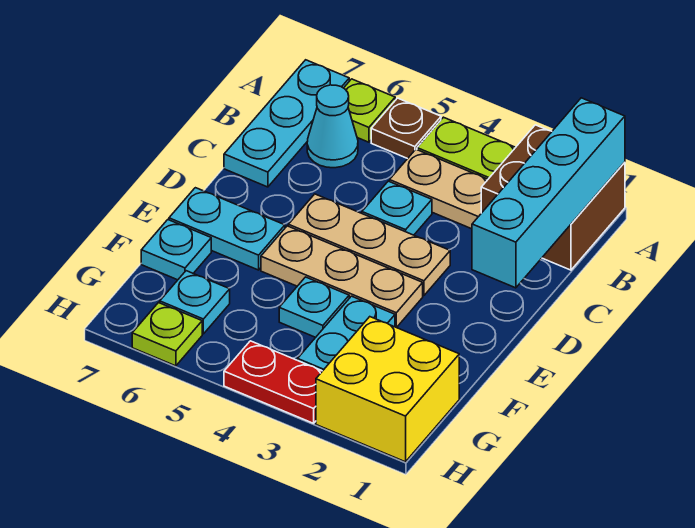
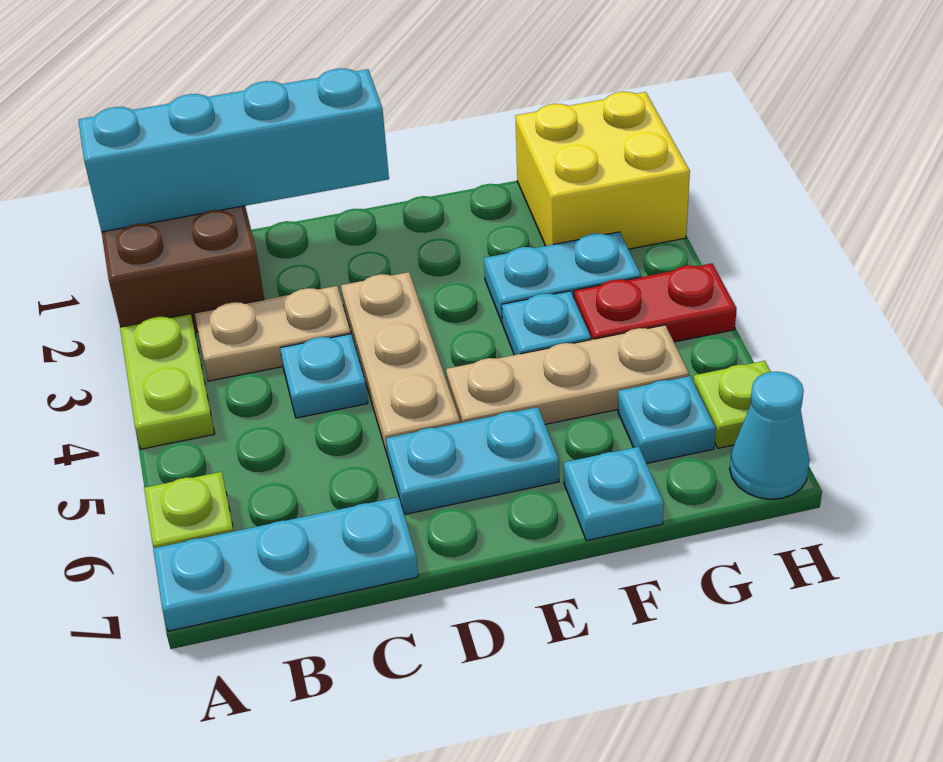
brown 1x1 plate [371,98,441,159] -> none
tan 1x2 plate [390,149,488,229] -> tan 1x2 plate turned to [195,286,351,381]
cyan 1x1 cone [307,85,358,168] -> cyan 1x1 cone moved to [730,372,809,499]
tan 1x3 plate [261,226,423,327] -> tan 1x3 plate turned to [446,325,689,424]
cyan 1x2 plate [169,188,285,270] -> cyan 1x2 plate turned to [386,407,559,515]
red 1x2 plate [224,341,322,423] -> red 1x2 plate turned to [574,263,737,342]

